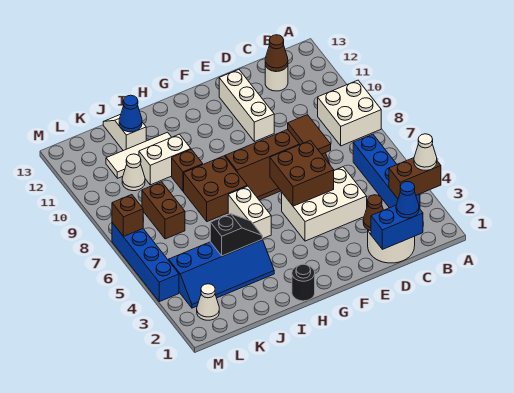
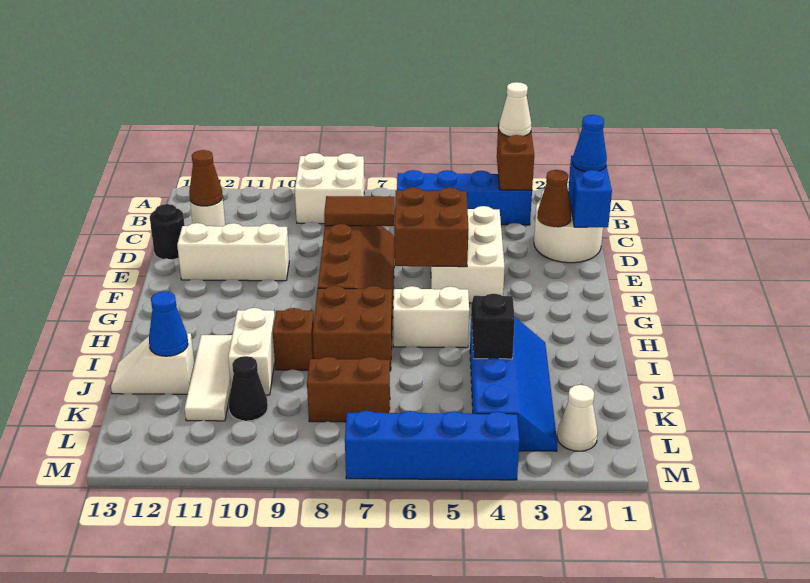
black 1x1 round brick [292,264,315,301] -> black 1x1 round brick moved to [150,204,185,260]
white 1x1 cone [122,154,145,191] -> black 1x1 cone [229,356,268,421]
brown 1x1 brick [112,195,143,237] -> none

